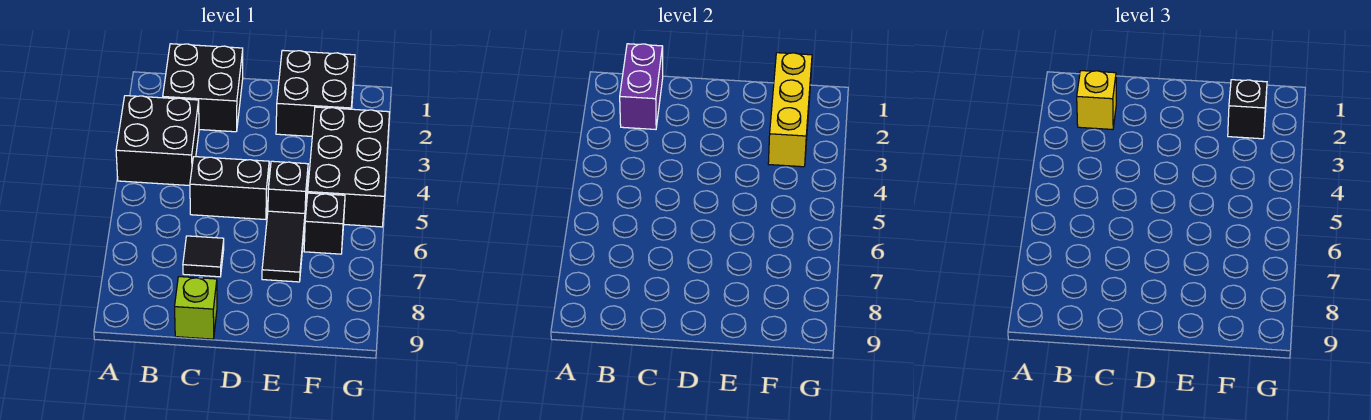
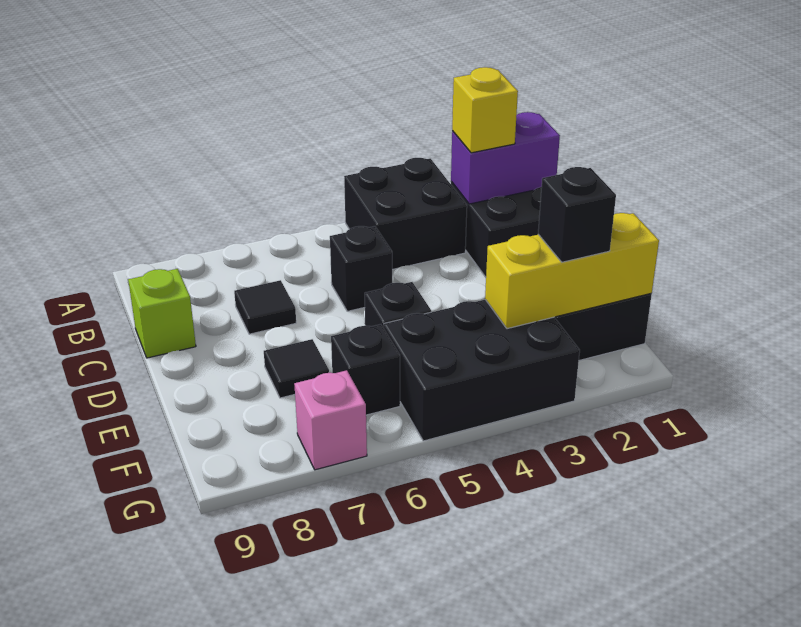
black 1x2 brick [190,157,269,220] -> black 1x1 brick [330,226,392,311]
black 1x2 tile [262,211,305,282] -> black 1x1 tile [264,339,329,398]
none -> pink 1x1 brick [294,370,367,470]

